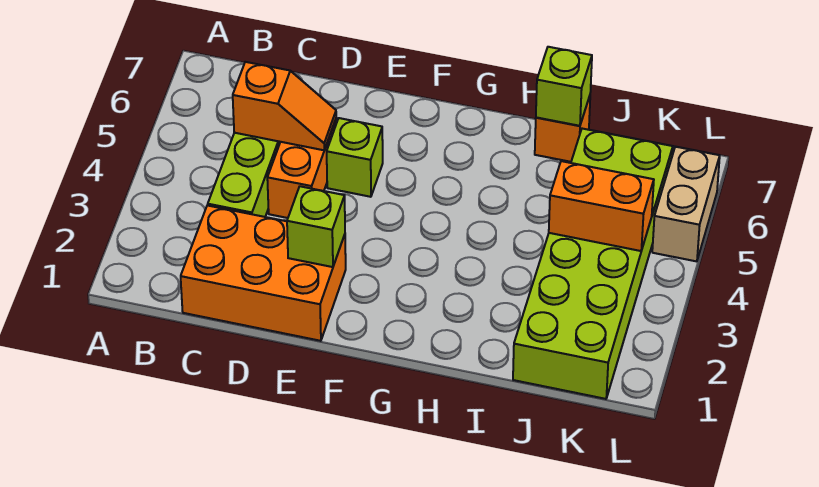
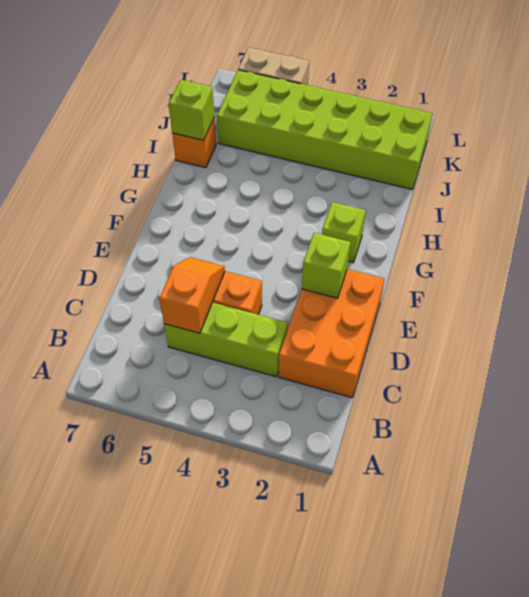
lime 1x1 brick [327,118,383,197] -> lime 1x1 brick moved to [322,202,366,263]
orange 1x2 brick [549,161,654,251] -> none

